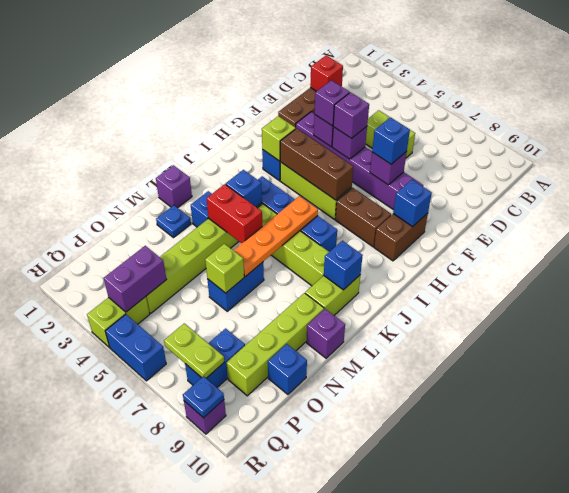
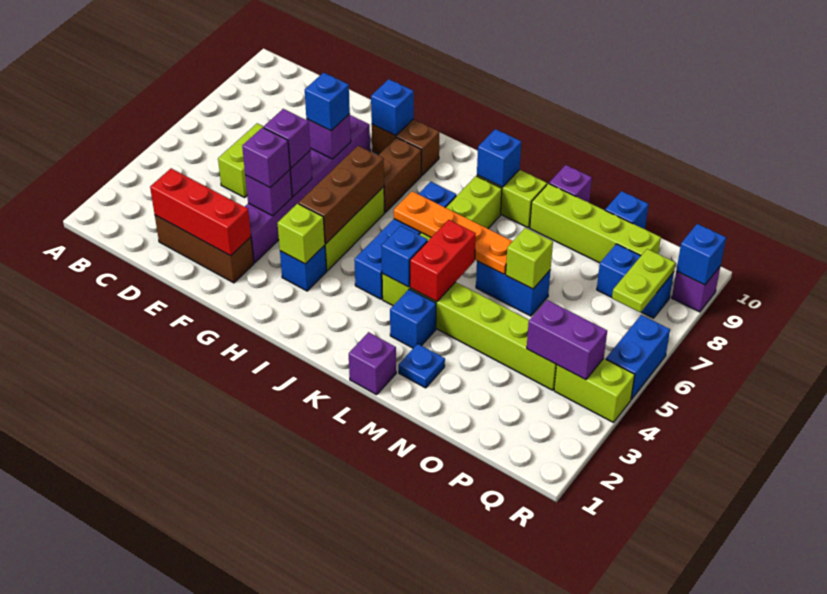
red 1x1 brick [310,55,343,91] -> red 1x3 brick [150,168,251,256]
blue 1x1 plate [183,376,224,418] -> blue 1x1 brick [676,224,726,285]

